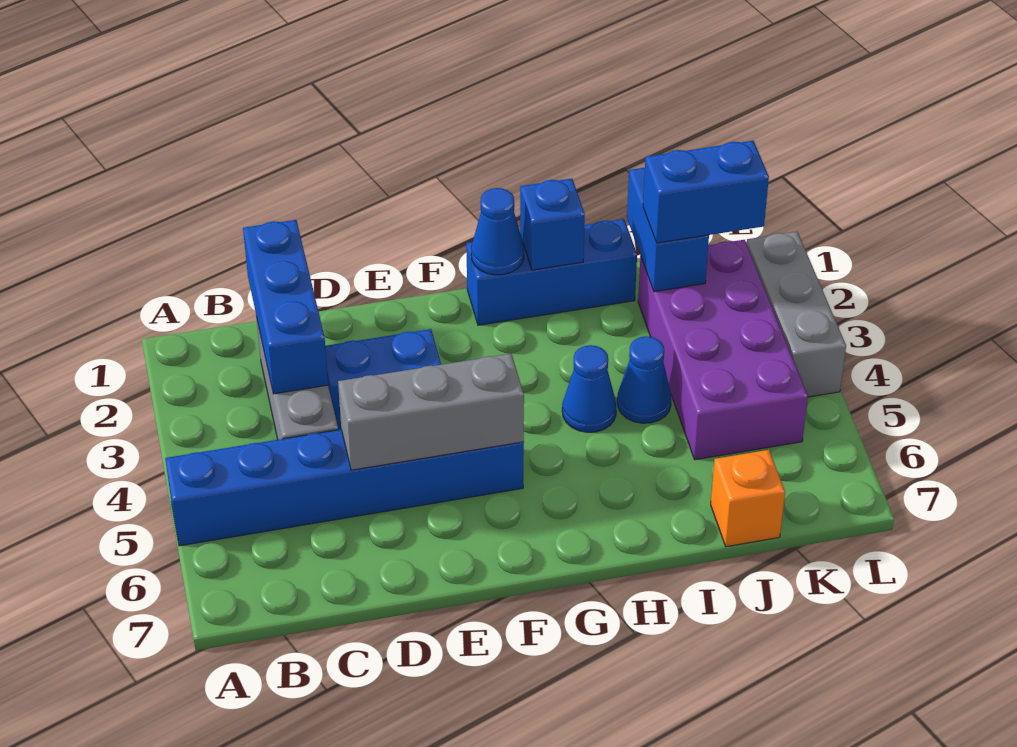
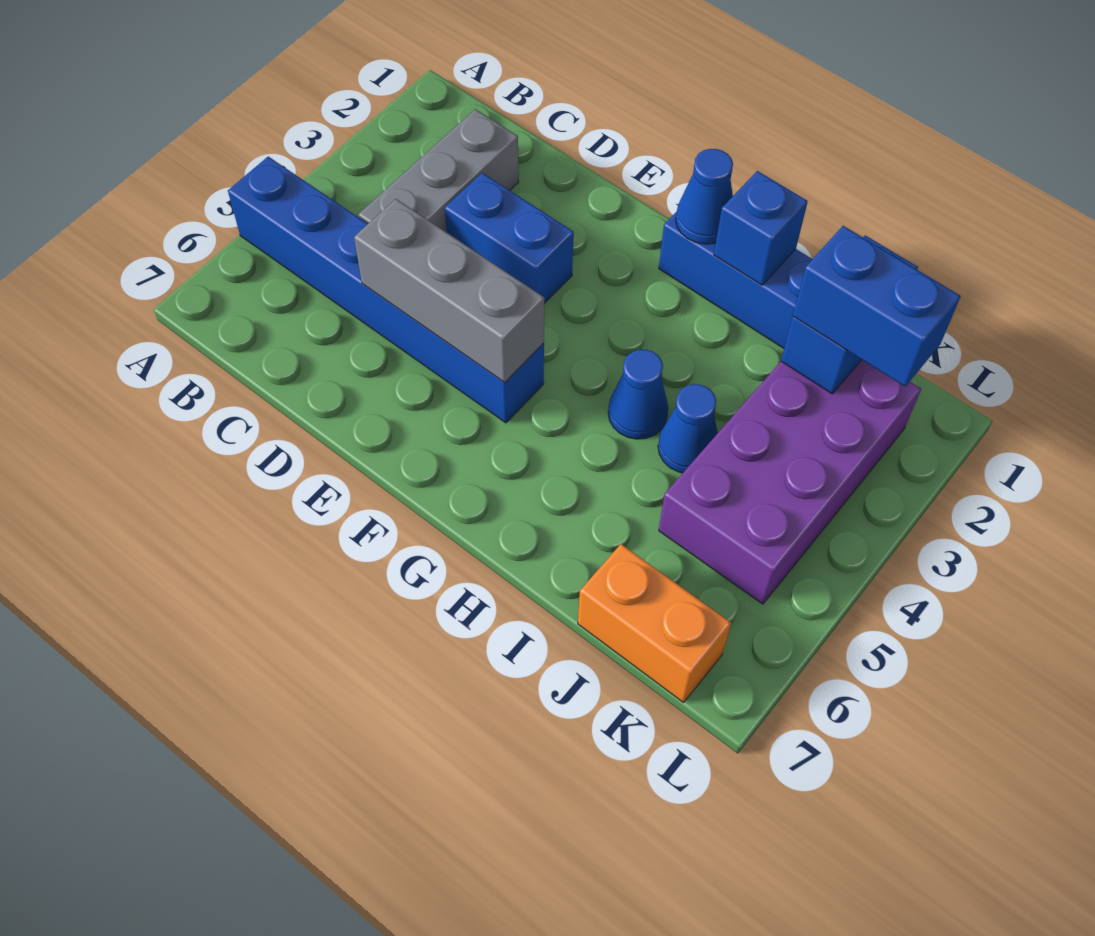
blue 1x3 brick [243,220,328,394] -> none
orange 1x1 brick [711,450,785,547] -> orange 1x2 brick [578,544,731,702]
grey 1x3 brick [747,232,846,397] -> none

